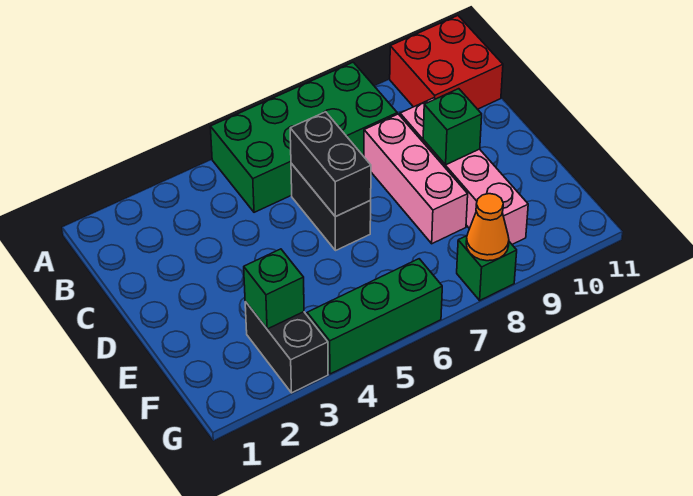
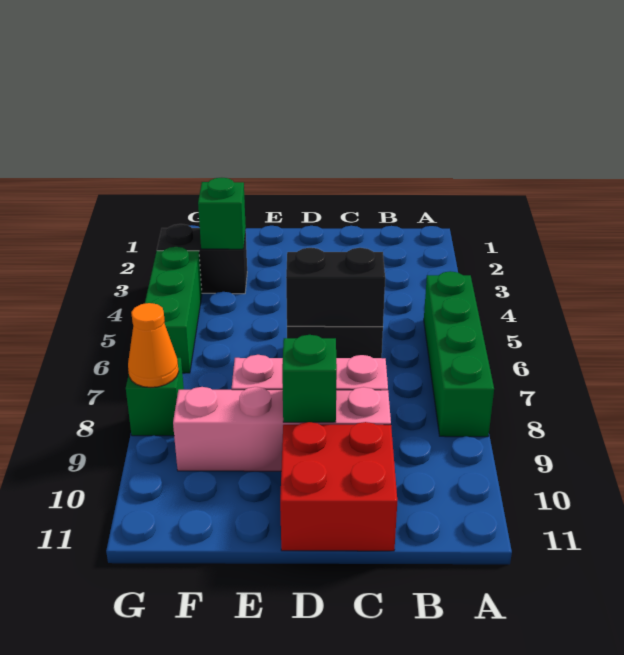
green 2x4 brick [210,62,397,212] -> green 1x4 brick [424,271,494,437]
red 2x2 brick [390,16,503,109] -> red 2x2 brick moved to [280,422,397,551]

